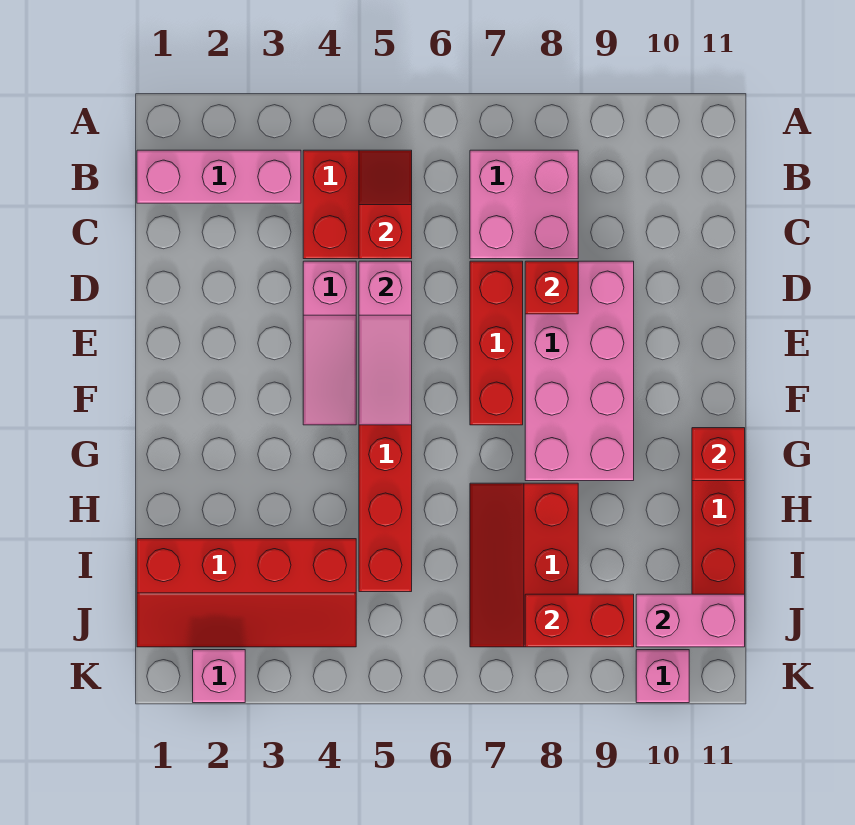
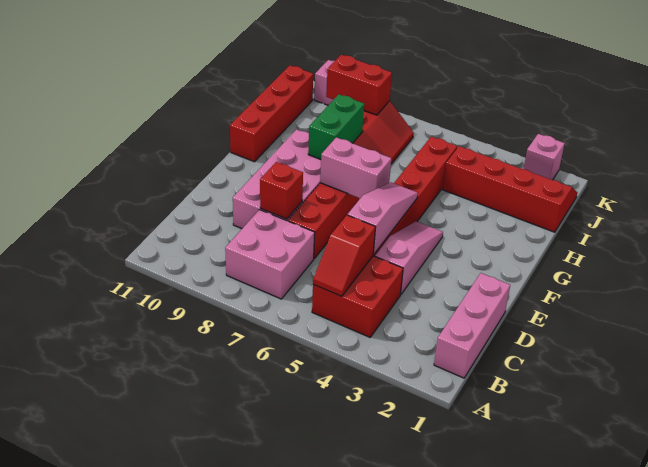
pink 1x3 brick [137,150,301,203] -> pink 1x3 brick turned to [434,273,510,378]
none -> green 1x2 brick [308,94,364,159]
red 1x1 brick [692,428,745,481] -> none
pink 1x2 brick [636,594,745,647] -> pink 1x2 brick moved to [320,137,391,198]

